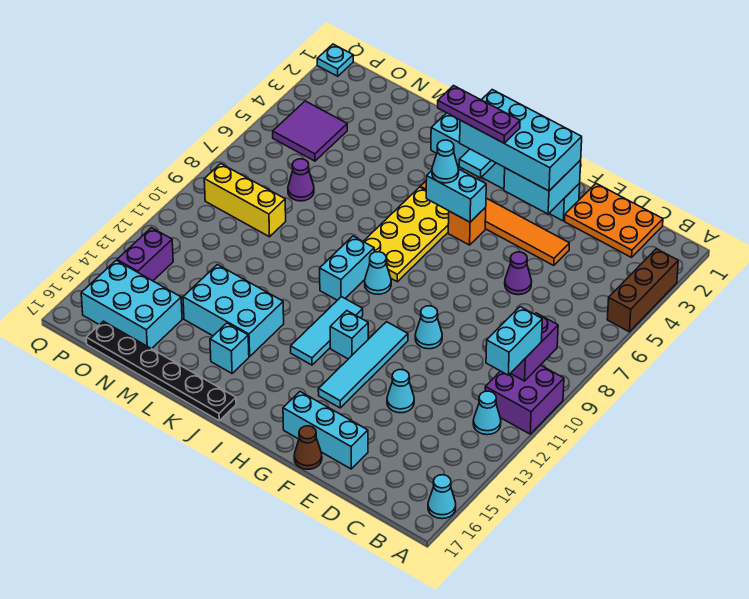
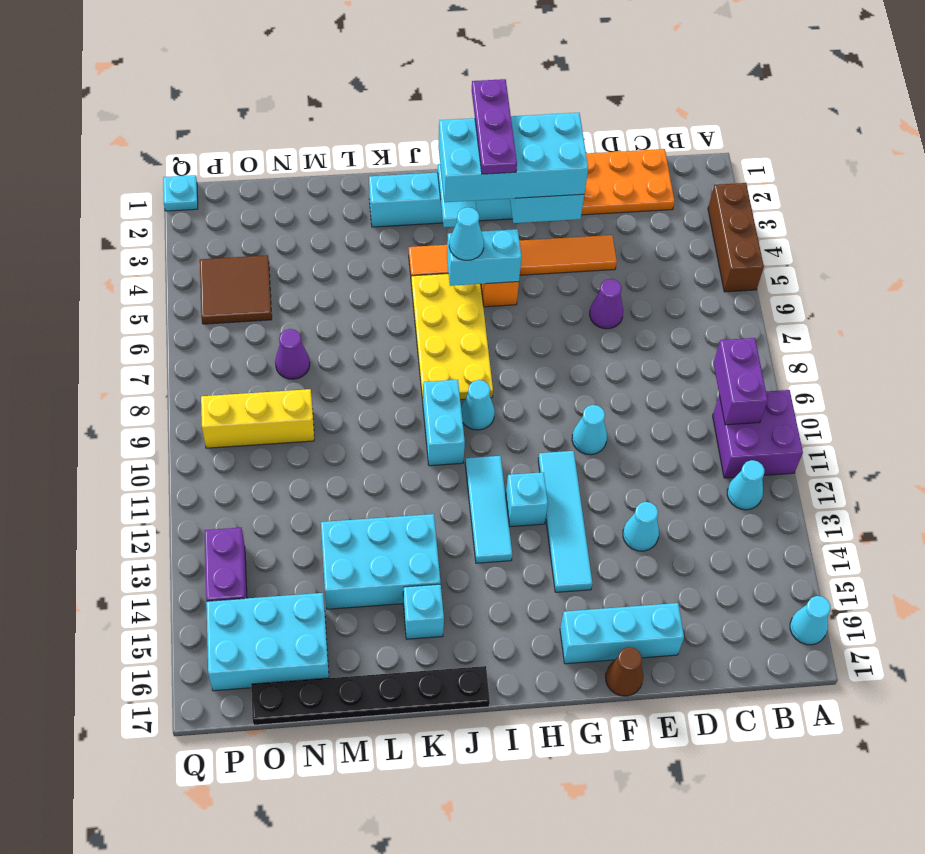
cyan 1x2 brick [486,307,542,375] -> none
purple 1x3 plate [438,86,520,143] -> purple 1x3 plate turned to [472,79,517,174]
purple 2x2 tile [273,101,347,161] -> brown 2x2 tile [200,255,272,324]

